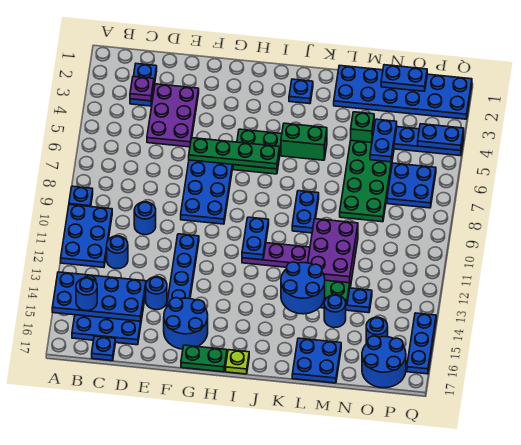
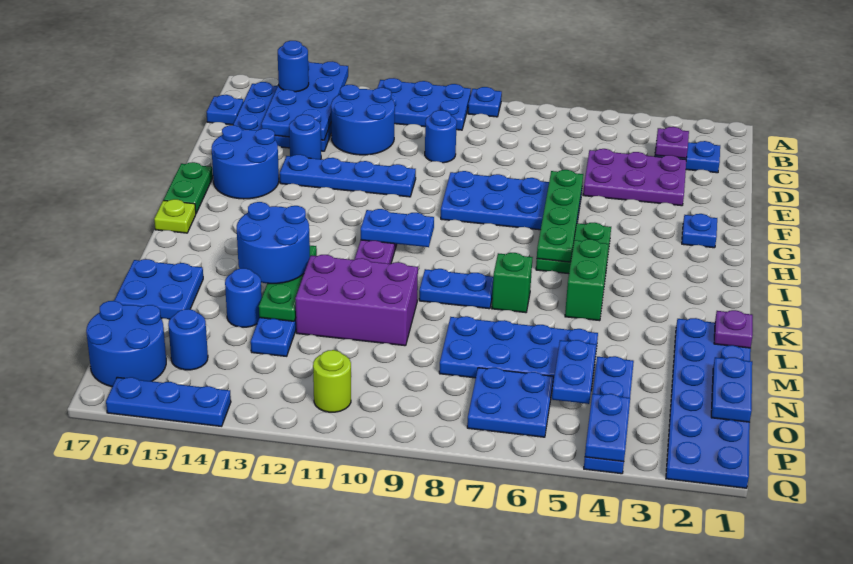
blue 1x1 round brick [107,236,128,269] -> blue 2x2 round brick [331,85,395,155]
blue 1x1 plate [289,79,313,104] -> blue 1x1 plate moved to [682,214,717,248]
none -> purple 1x1 plate [714,310,753,348]
green 1x1 brick [351,112,374,143] -> green 1x1 brick moved to [492,253,533,313]
green 2x4 plate [340,140,394,222] -> blue 2x4 plate [439,316,598,388]
blue 1x2 plate [370,119,397,162] -> blue 1x2 plate turned to [552,340,596,404]
none -> lime 1x1 round brick [313,350,351,412]

